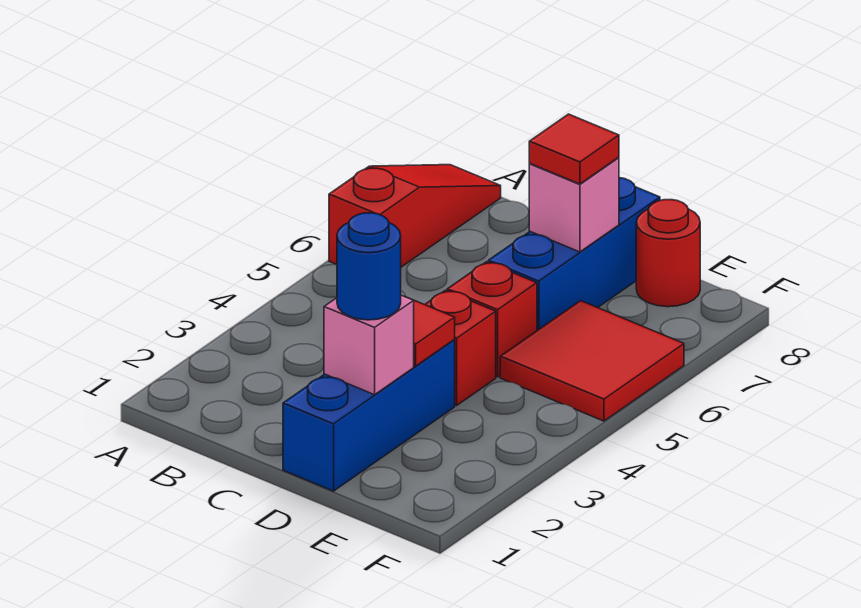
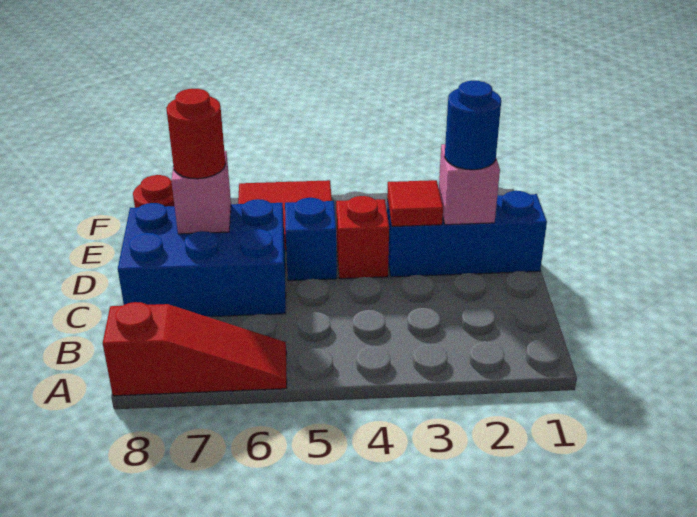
red 1x3 slope [329,165,501,267] -> red 1x3 slope turned to [103,302,287,396]
red 1x1 brick [447,262,537,377] -> blue 1x1 brick [285,198,337,281]
blue 1x3 brick [488,178,660,330] -> blue 2x3 brick [118,199,286,317]
red 1x1 tile [529,114,619,184] -> red 1x1 round brick [166,89,226,179]

